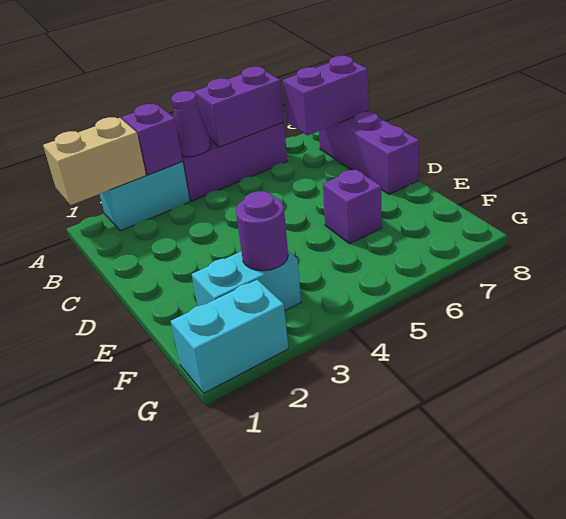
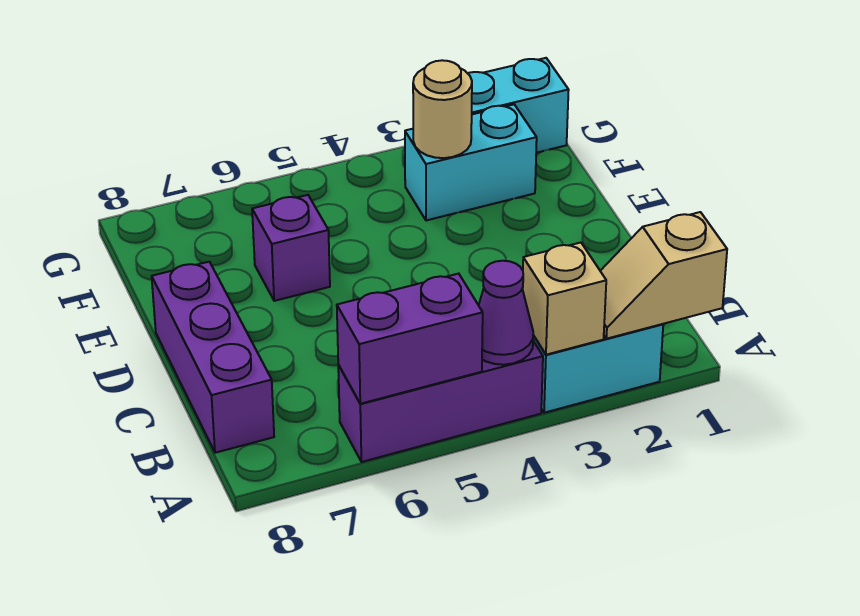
tan 1x2 brick [43,117,146,205] -> tan 1x2 slope [601,212,727,339]
purple 1x1 brick [122,104,183,175] -> tan 1x1 brick [522,243,606,355]
purple 1x2 brick [283,56,368,135] -> none
purple 1x1 round brick [236,191,288,271] -> tan 1x1 round brick [413,60,472,158]

